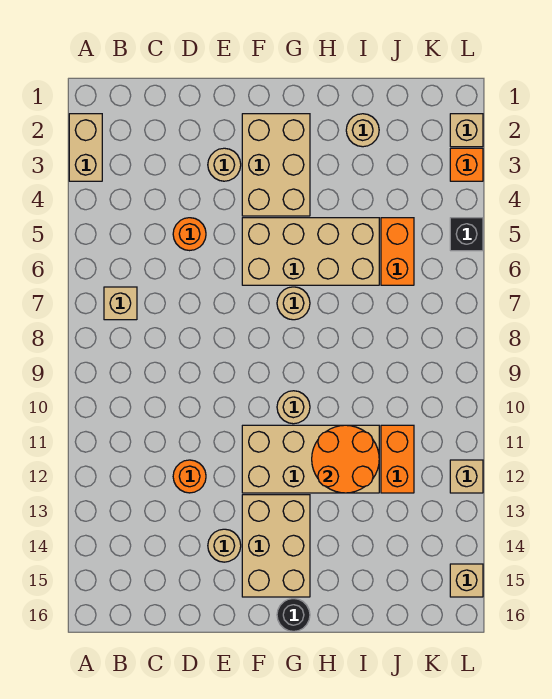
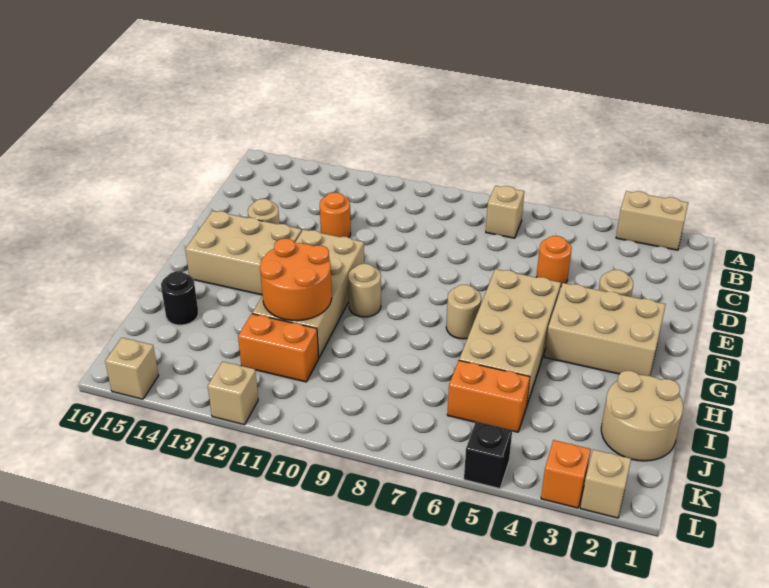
black 1x1 round brick [277,599,310,631] -> black 1x1 round brick moved to [161,271,198,325]
tan 1x1 round brick [346,114,379,147] -> tan 2x2 round brick [601,371,683,461]

